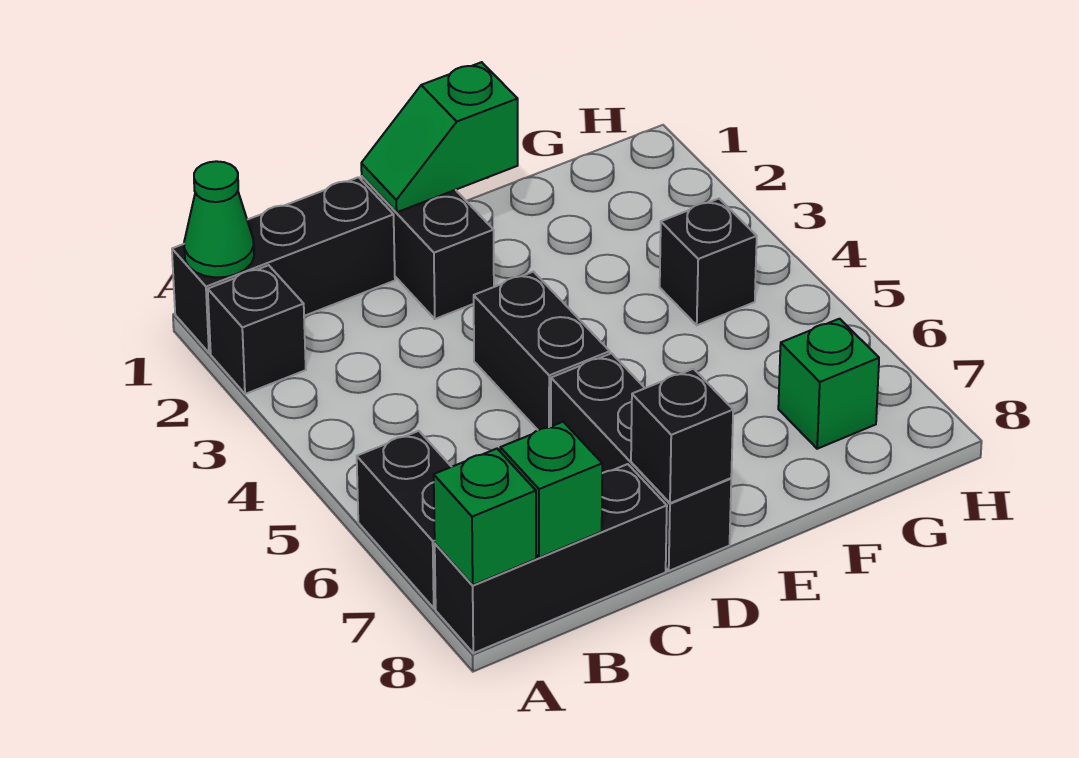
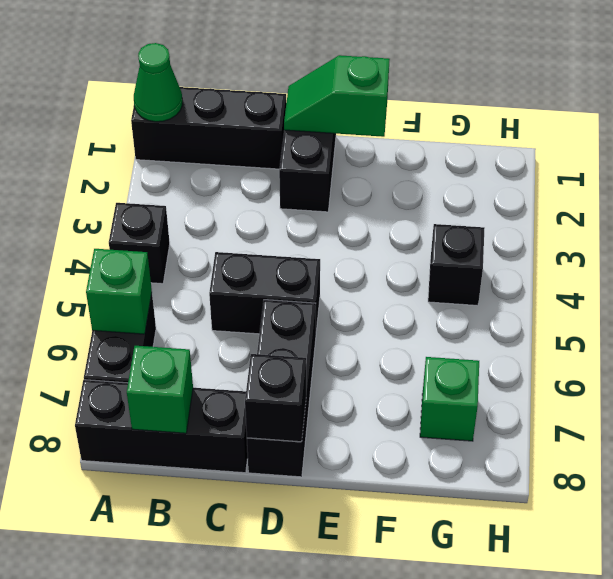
black 1x1 brick [208,265,306,394] -> black 1x1 brick moved to [109,203,170,284]
green 1x1 brick [434,449,536,585] -> green 1x1 brick moved to [86,249,152,334]
black 1x2 brick [474,272,610,430] -> black 1x2 brick turned to [209,252,320,334]

